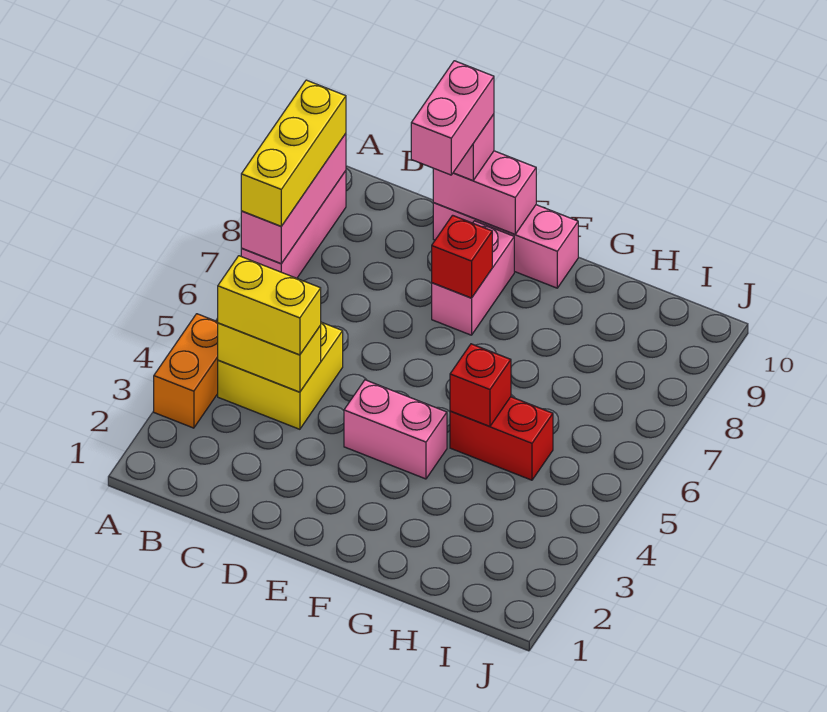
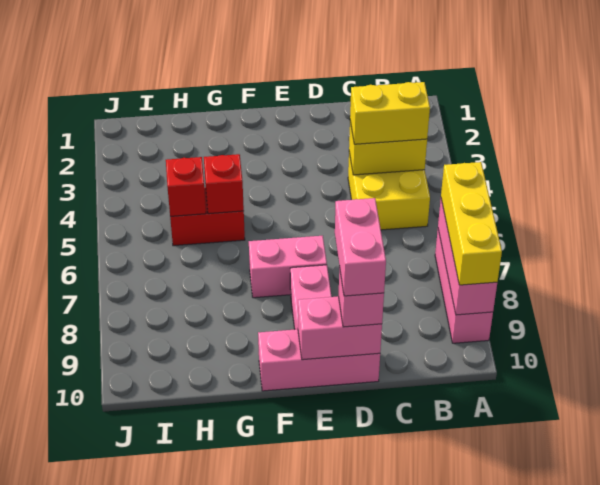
orange 1x2 brick [154,314,218,428] -> none
pink 1x2 brick [344,380,447,479] -> pink 1x2 brick moved to [249,236,327,298]
red 1x1 brick [432,215,492,298] -> red 1x1 brick moved to [166,157,206,217]

